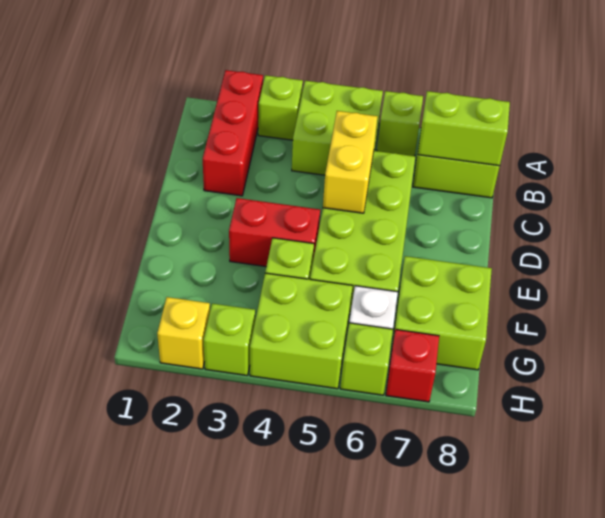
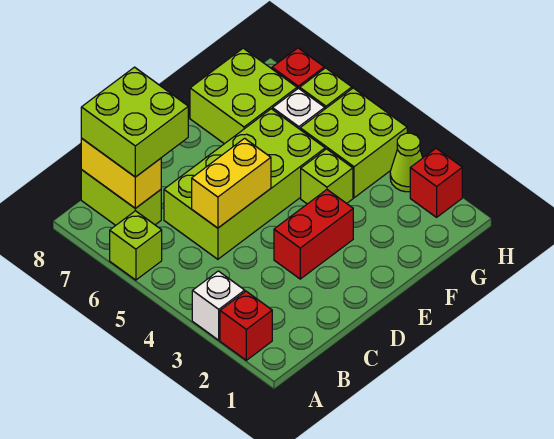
red 1x3 brick [203,70,263,196] -> red 1x1 brick [220,291,272,360]
lime 1x1 brick [258,75,303,140] -> white 1x1 brick [192,271,245,340]
lime 2x2 brick [292,81,383,175] -> lime 2x2 brick moved to [81,67,188,177]
lime 1x2 brick [418,91,510,166] -> yellow 1x2 brick [81,139,161,208]
red 1x2 brick [229,198,320,267] -> red 1x2 brick turned to [274,190,353,279]
yellow 1x1 brick [157,297,210,369] -> red 1x1 brick [410,148,462,217]
lime 1x1 brick [204,304,255,375] -> lime 1x1 cone [390,133,423,192]

